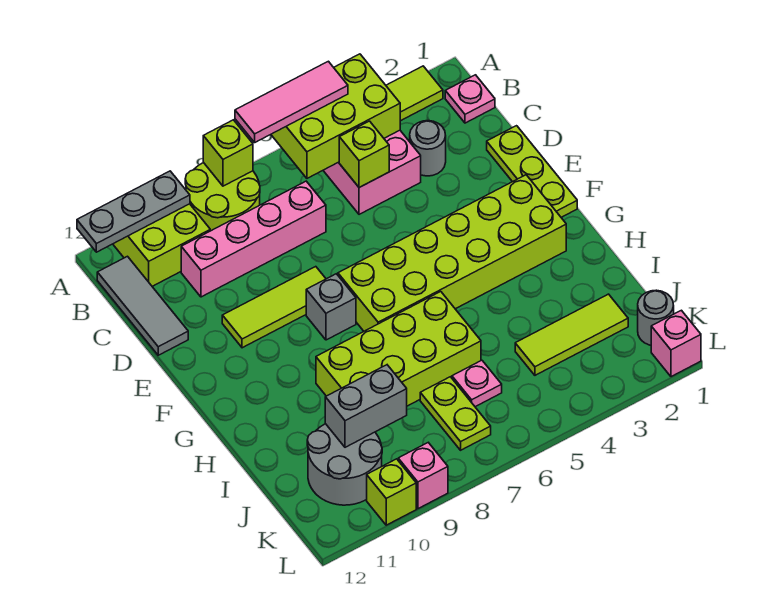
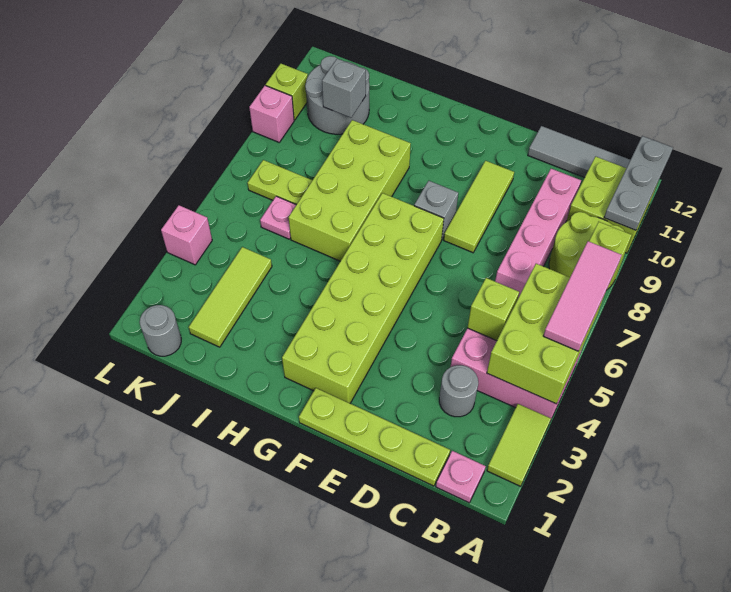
lime 1x3 plate [487,126,577,217] -> lime 1x4 plate [299,388,450,486]
grey 1x2 brick [325,365,407,447] -> grey 1x1 brick [322,59,366,118]
pink 1x1 brick [651,310,701,377] -> pink 1x1 brick moved to [161,205,212,265]

